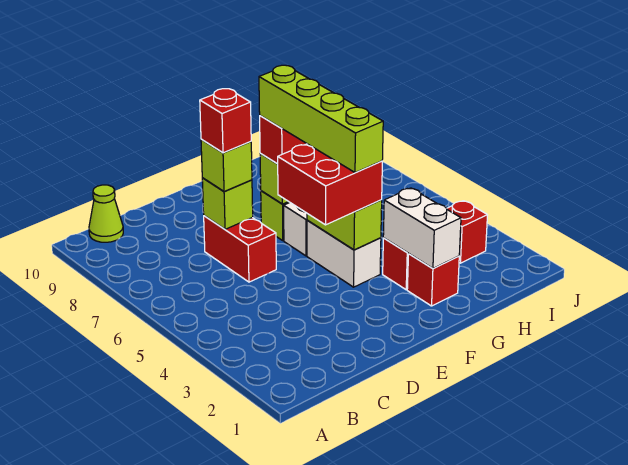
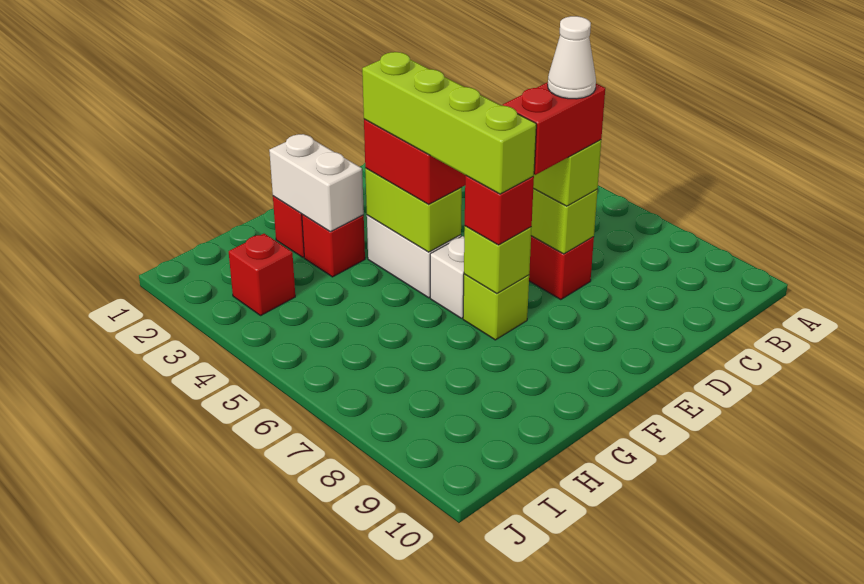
lime 1x1 cone [89,185,123,242] -> none
red 1x1 brick [200,89,251,153] -> red 1x2 brick [503,82,605,175]
none -> white 1x1 cone [548,16,596,99]

